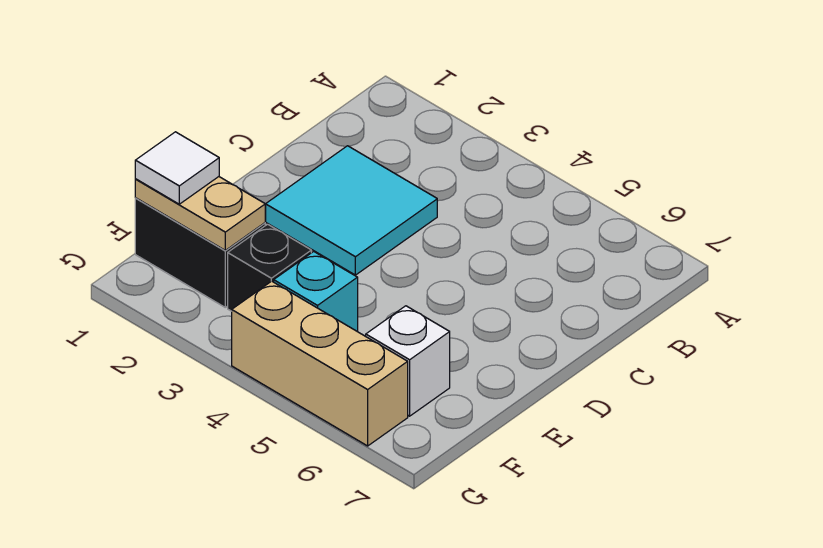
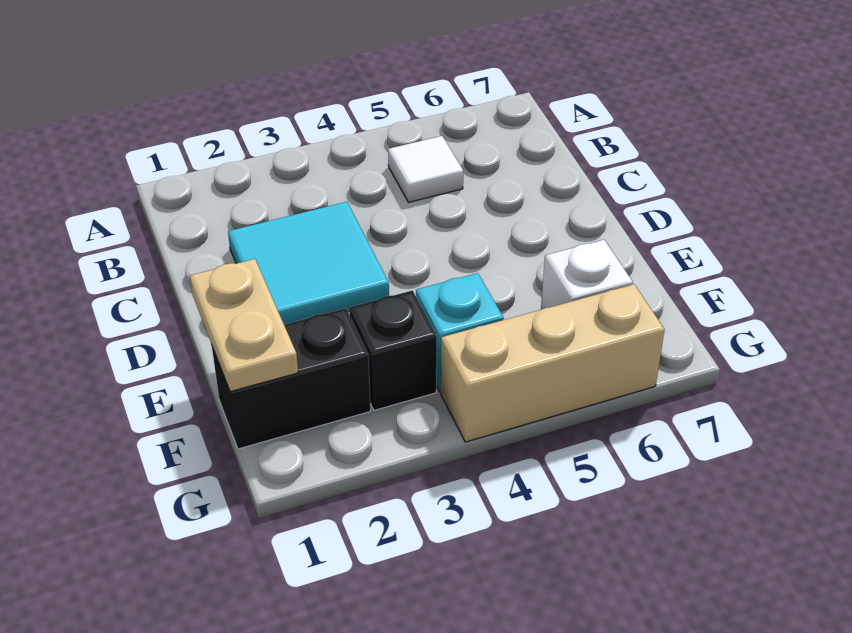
tan 1x2 plate [135,177,265,250] -> tan 1x2 plate turned to [190,259,298,392]
white 1x1 tile [135,132,219,204] -> white 1x1 tile moved to [388,136,463,202]

